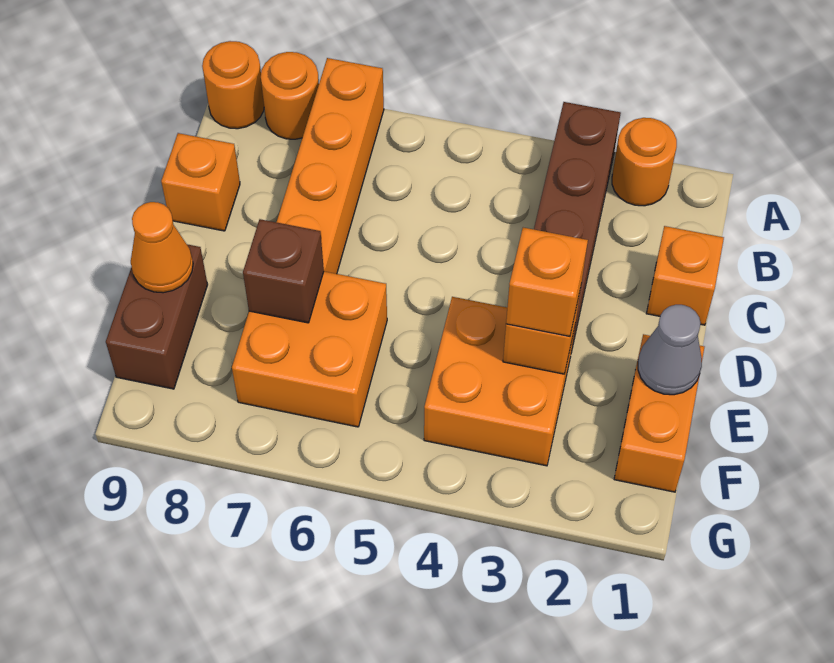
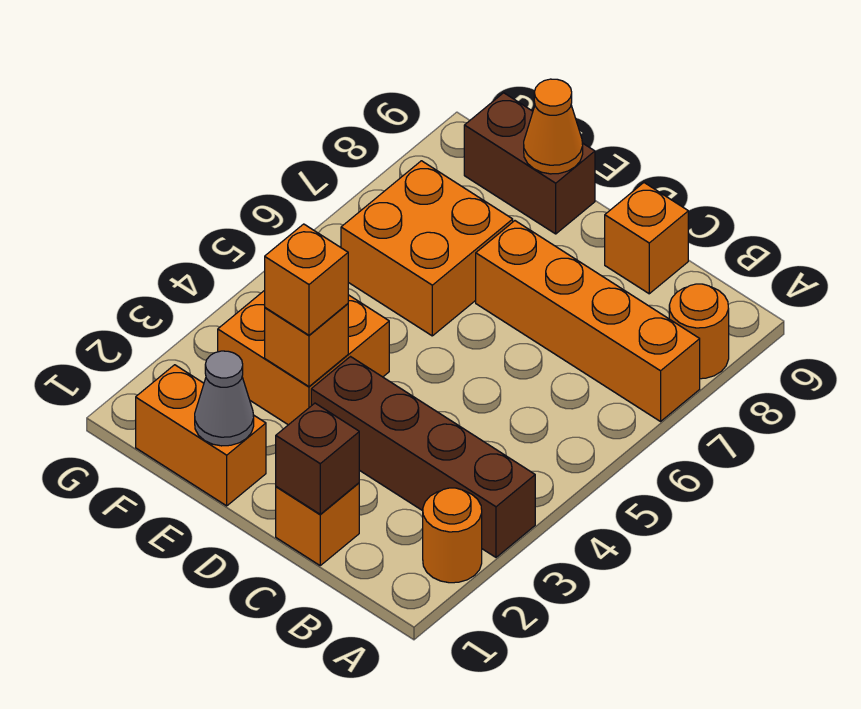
orange 1x1 round brick [202,41,264,129] -> none
brown 1x1 brick [243,219,324,323] -> brown 1x1 brick moved to [276,403,359,514]

